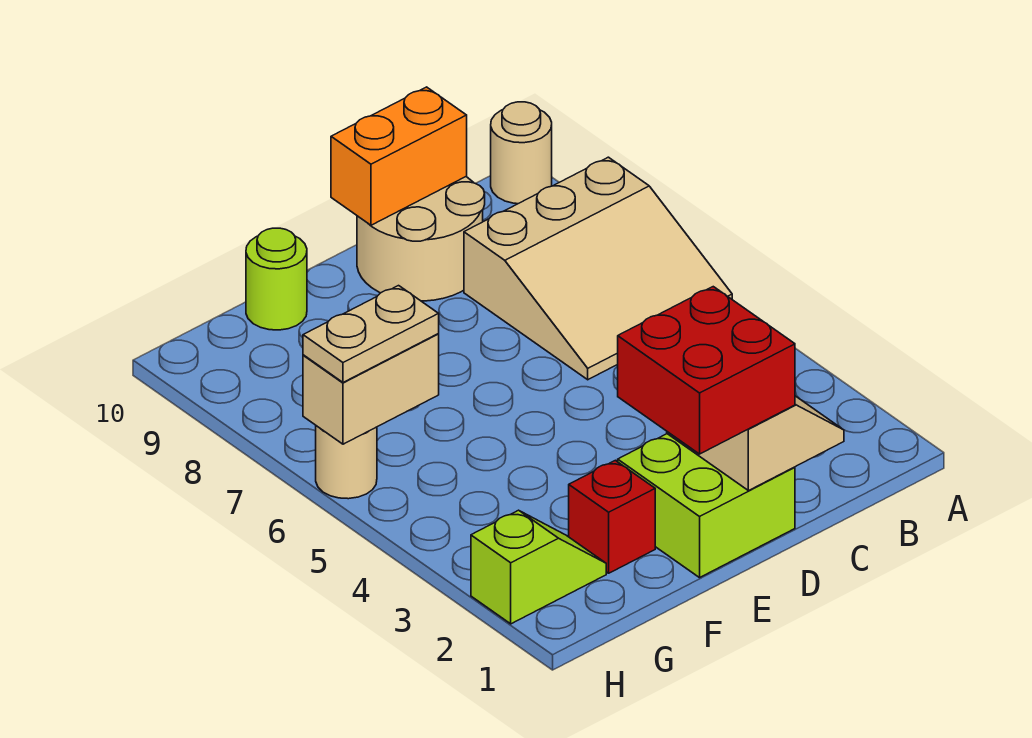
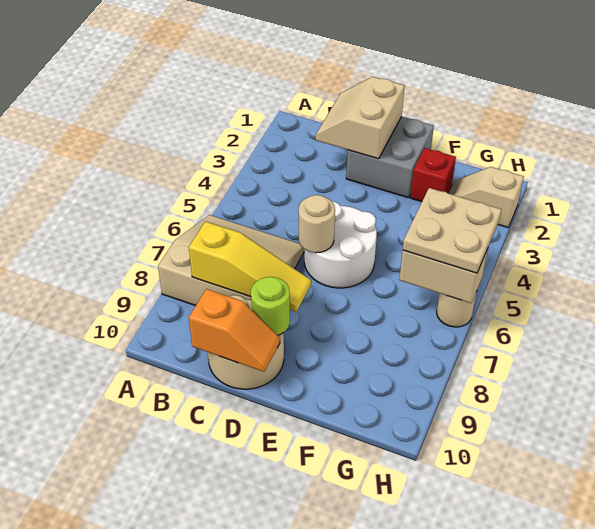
tan 1x1 round brick [491,102,552,204] -> tan 1x1 round brick moved to [299,195,335,253]
none -> yellow 1x3 slope [189,221,311,312]
orange 1x2 brick [331,87,467,225] -> orange 1x2 slope [189,289,280,372]
lime 2x2 brick [618,434,795,578] -> grey 2x2 brick [346,117,434,198]
red 2x2 brick [618,287,795,454] -> none
none -> white 2x2 round brick [304,201,377,288]
lime 1x1 round brick [246,228,307,330] -> lime 1x1 round brick moved to [251,277,290,335]
lime 1x2 slope [471,510,606,624] -> tan 1x2 slope [448,167,524,227]
tan 1x2 plate [303,286,439,382] -> tan 2x2 plate [403,188,502,273]

